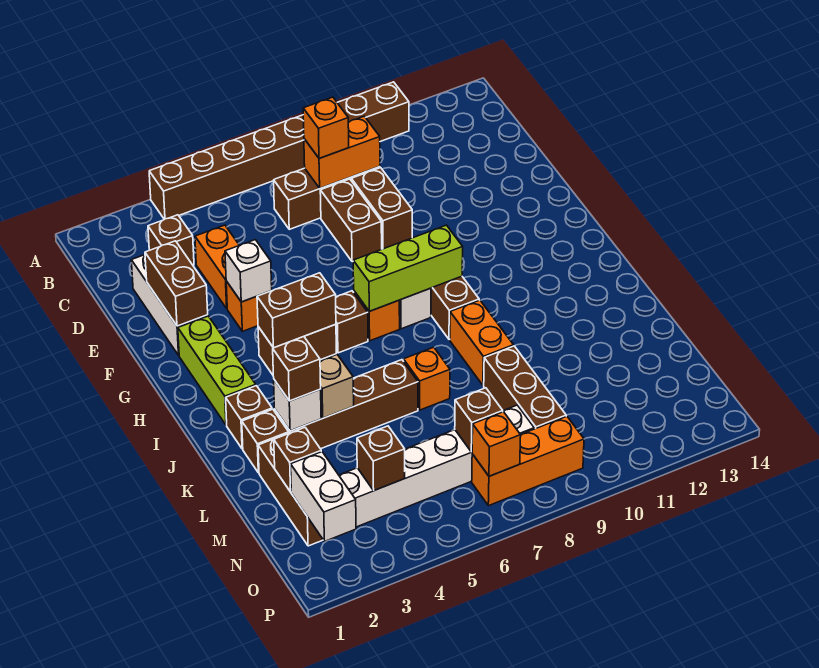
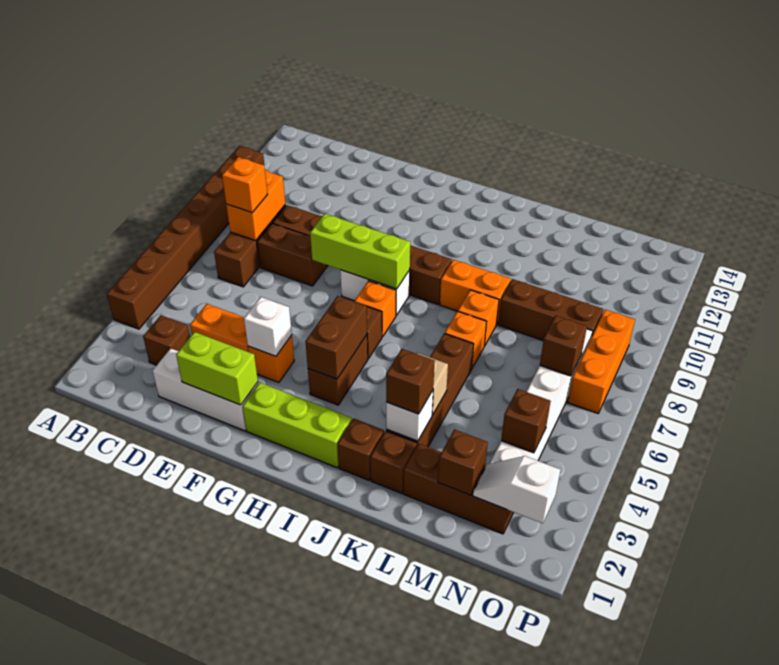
brown 1x2 brick [145,241,208,326] -> lime 1x2 brick [176,332,258,405]
lime 1x3 brick [353,225,463,311] -> lime 1x3 brick turned to [310,214,410,289]
white 1x2 brick [291,452,356,541] -> white 1x2 slope [473,456,560,523]
orange 1x1 brick [472,412,521,476] -> orange 1x1 brick moved to [458,290,499,346]

